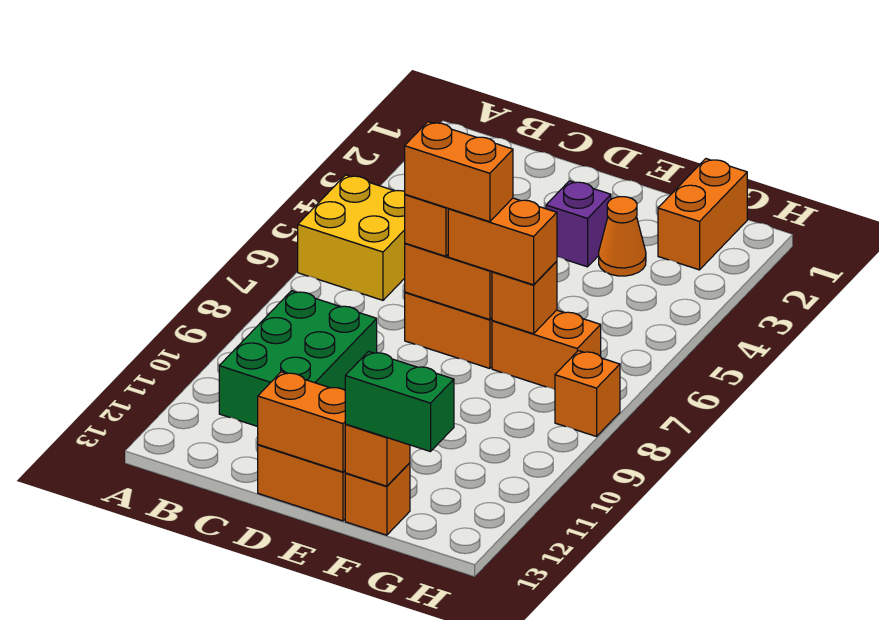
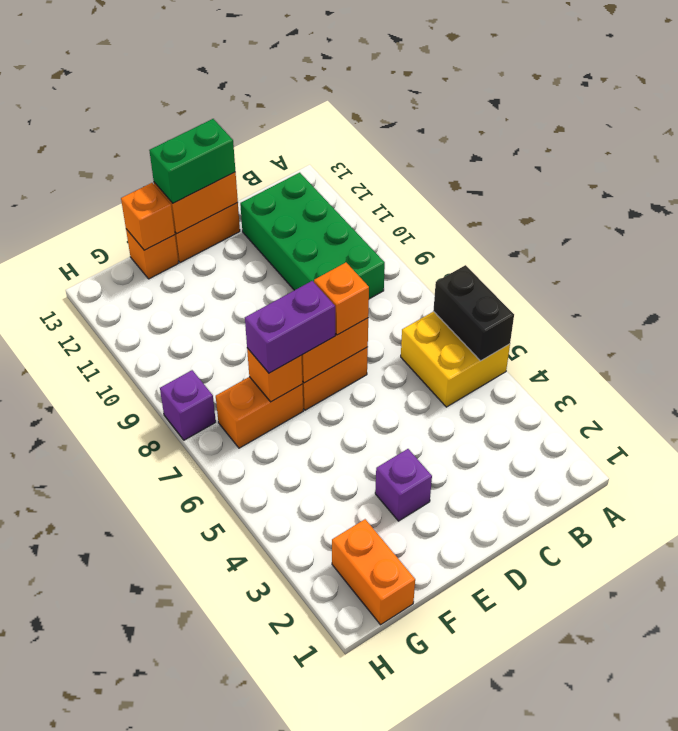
none -> black 1x2 brick [433,265,514,361]
green 2x3 brick [219,291,377,427] -> green 2x4 brick [240,173,385,299]
orange 1x2 brick [405,122,513,222] -> none
orange 1x2 brick [448,198,557,285] -> purple 1x2 brick [245,281,335,373]
orange 1x1 cone [599,197,646,276] -> none
green 1x2 brick [345,351,454,452] -> green 1x2 brick moved to [149,119,235,203]
orange 1x1 brick [555,351,620,437] -> purple 1x1 brick [160,370,216,440]

